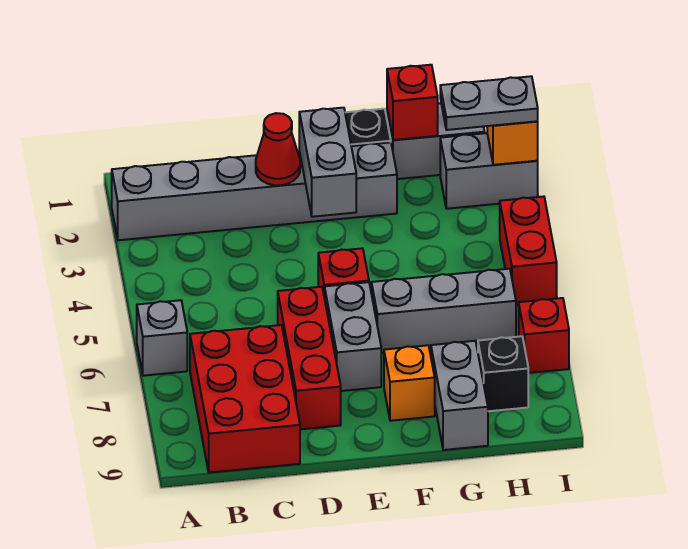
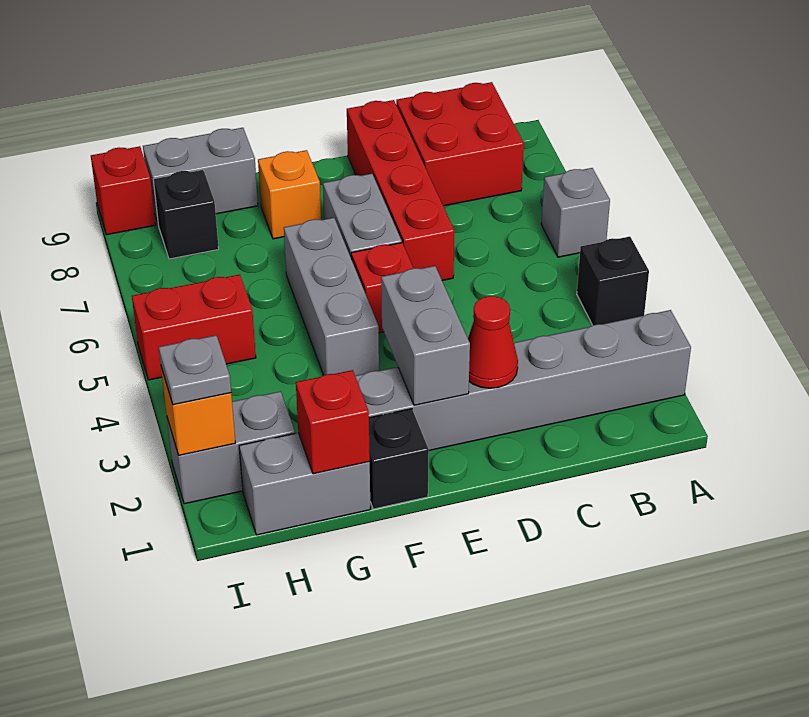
none -> black 1x1 brick [577,237,649,325]
red 2x3 brick [190,325,300,473] -> red 2x2 brick [396,82,524,206]
red 1x3 brick [278,287,341,429] -> red 1x4 brick [347,100,455,281]
grey 1x3 brick [371,269,516,353] -> grey 1x3 brick turned to [284,218,379,376]
grey 1x2 brick [431,341,488,450] -> grey 1x2 brick turned to [143,128,258,223]
grey 1x2 plate [440,76,538,130] -> grey 1x1 plate [159,335,231,405]
red 1x2 brick [500,197,557,305] -> red 1x2 brick turned to [132,274,256,380]
red 1x1 brick [519,298,569,373] -> red 1x1 brick moved to [91,146,156,235]

